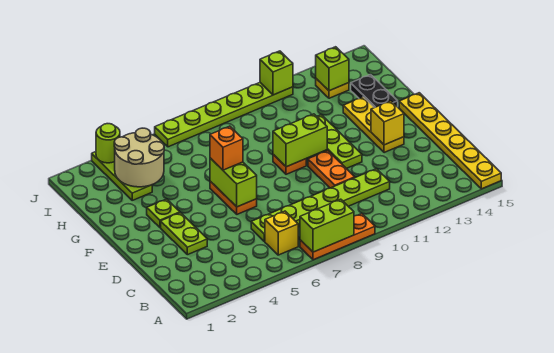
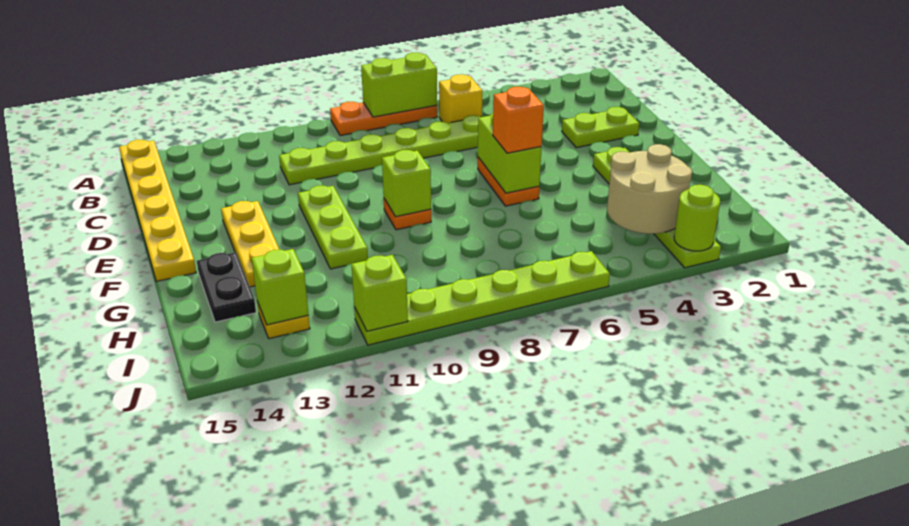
lime 1x2 plate [161,213,207,255] -> lime 1x2 plate turned to [562,107,639,148]
orange 1x2 plate [308,151,355,188] -> none
yellow 1x1 brick [371,101,404,145] -> none
lime 1x2 brick [273,114,327,167] -> lime 1x1 brick [382,150,431,217]

